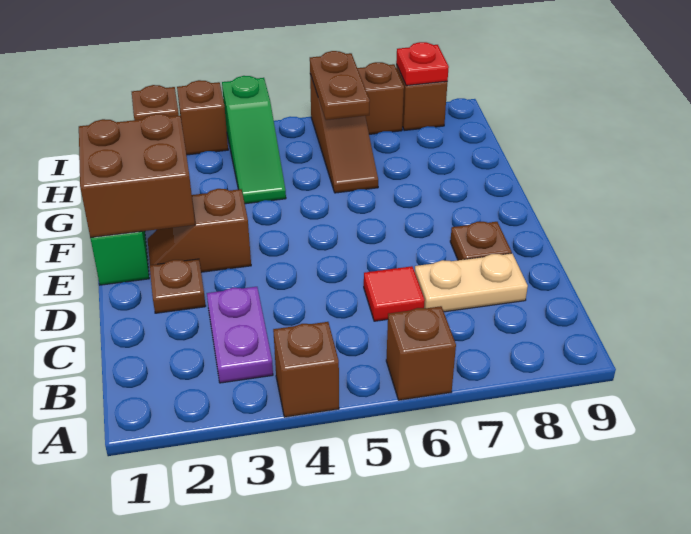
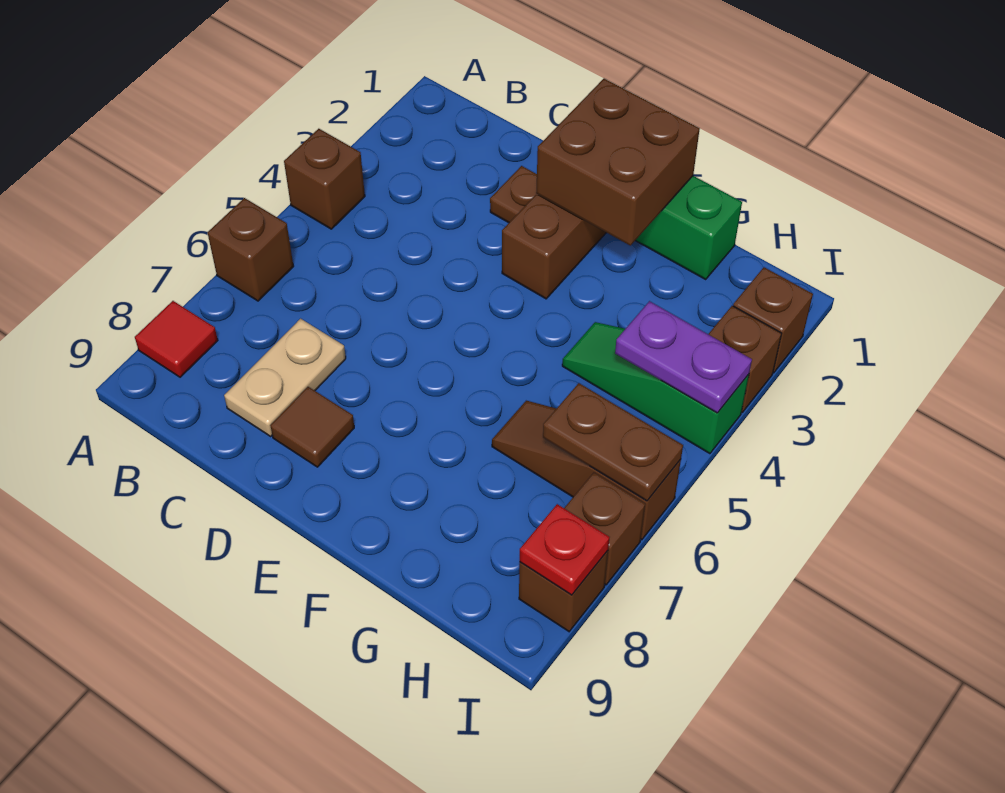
purple 1x2 plate [207,287,273,383] -> purple 1x2 plate moved to [615,301,752,413]
red 1x1 tile [364,266,425,321] -> red 1x1 tile moved to [135,301,218,377]
brown 1x1 plate [450,222,512,260] -> brown 1x1 tile [270,387,354,467]

